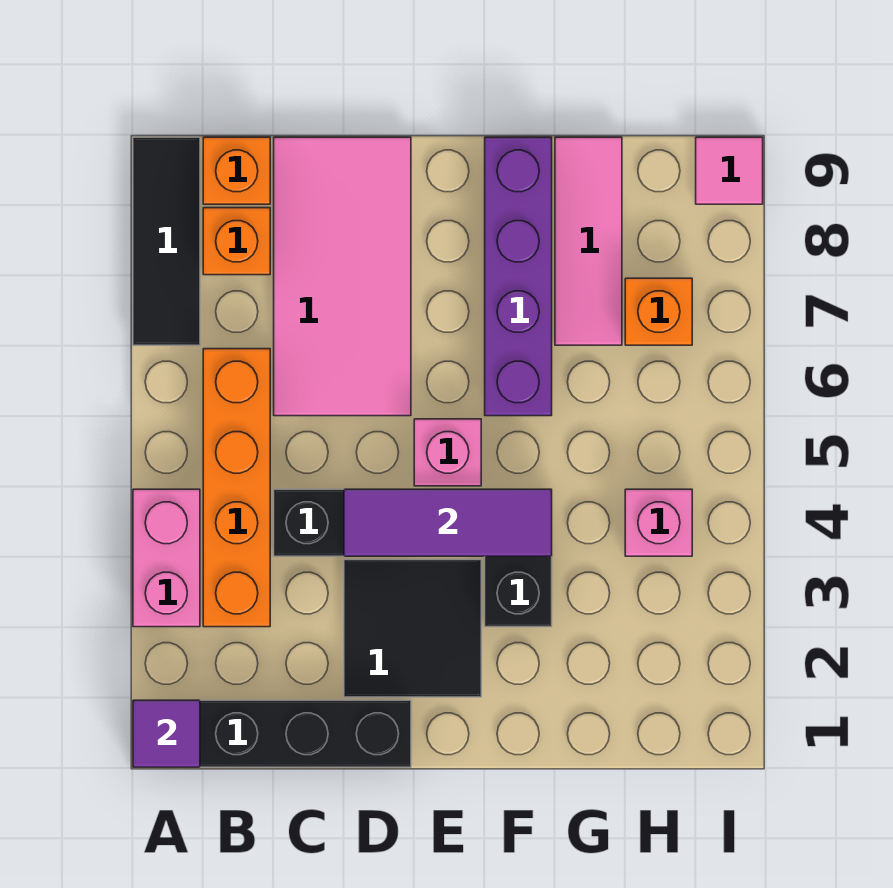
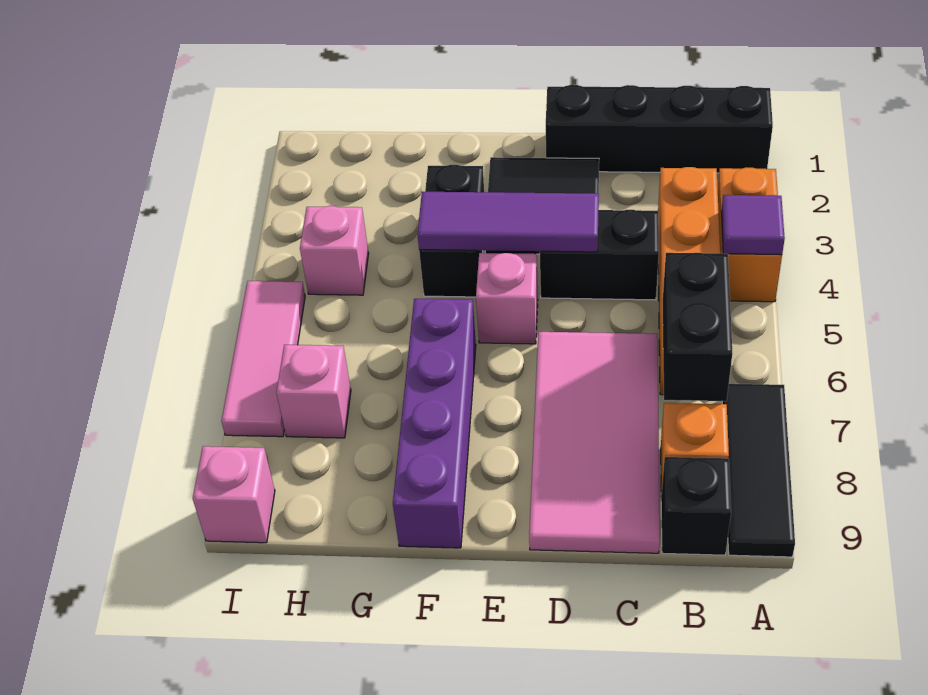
purple 1x1 tile [133,700,200,767] -> purple 1x1 tile moved to [721,195,785,255]
pink 1x2 brick [133,489,200,627] -> orange 1x2 brick [718,167,782,302]
none -> black 1x2 brick [663,253,732,401]
orange 1x1 brick [203,137,270,204] -> black 1x1 brick [661,457,731,555]
pink 1x3 tile [555,137,622,345] -> pink 1x3 tile moved to [221,281,305,437]
orange 1x1 brick [625,278,692,345] -> pink 1x1 brick [276,345,351,438]
pink 1x1 tile [696,137,763,204] -> pink 1x1 brick [193,446,275,543]

